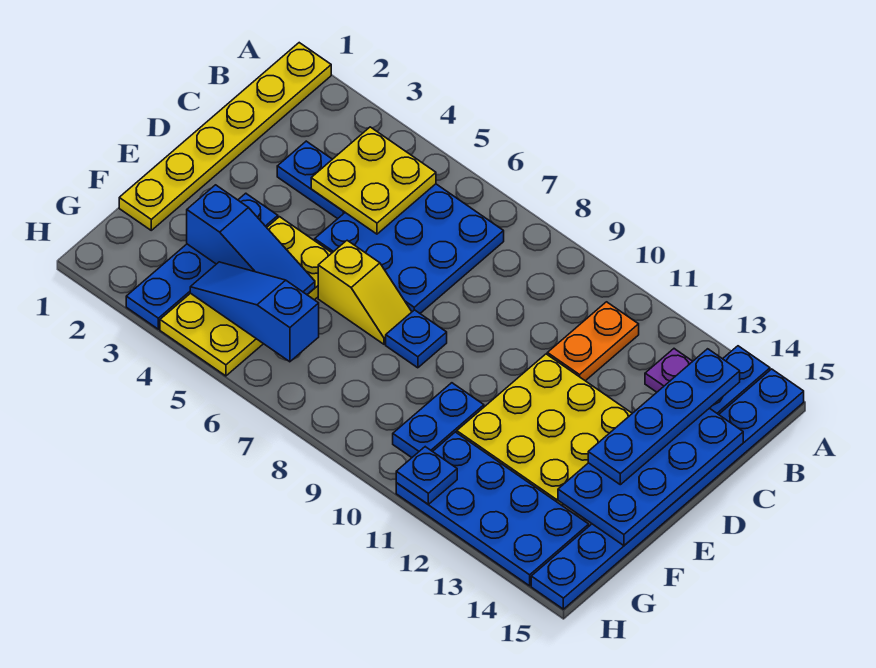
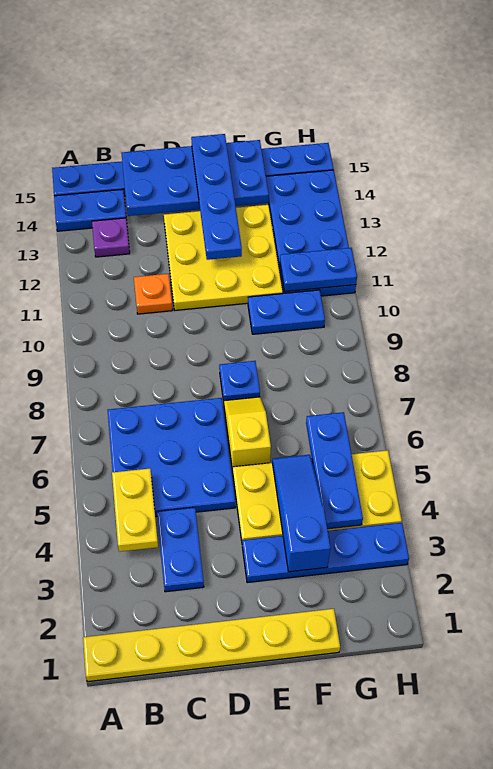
yellow 2x2 plate [311,127,436,234] -> yellow 1x2 plate [112,469,158,552]
orange 1x2 plate [547,302,639,381] -> orange 1x1 plate [134,274,173,314]
blue 1x4 plate [588,349,740,485] -> blue 1x4 plate turned to [191,134,242,260]
blue 1x3 slope [190,262,319,362] -> blue 1x3 plate [306,412,363,529]
blue 1x1 plate [396,447,457,504] -> blue 1x2 plate [280,248,357,292]

